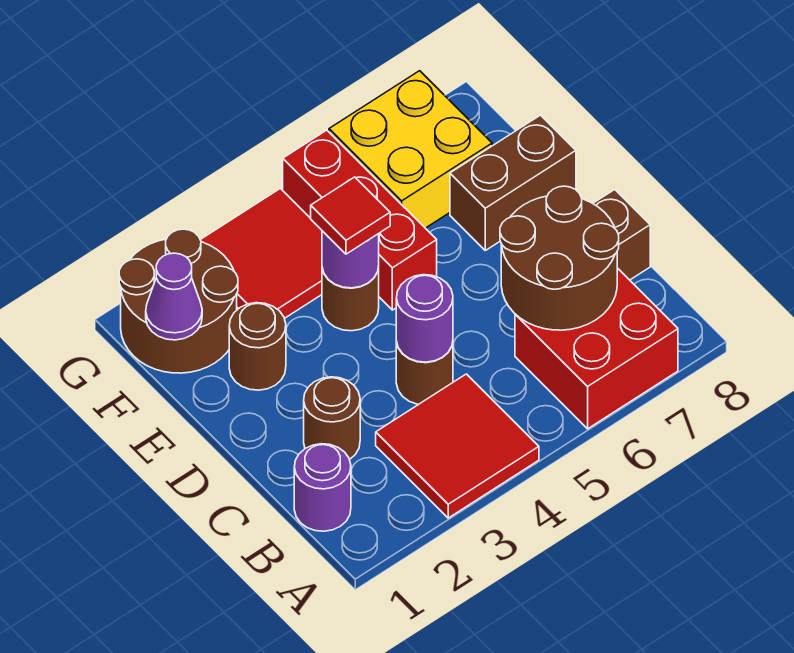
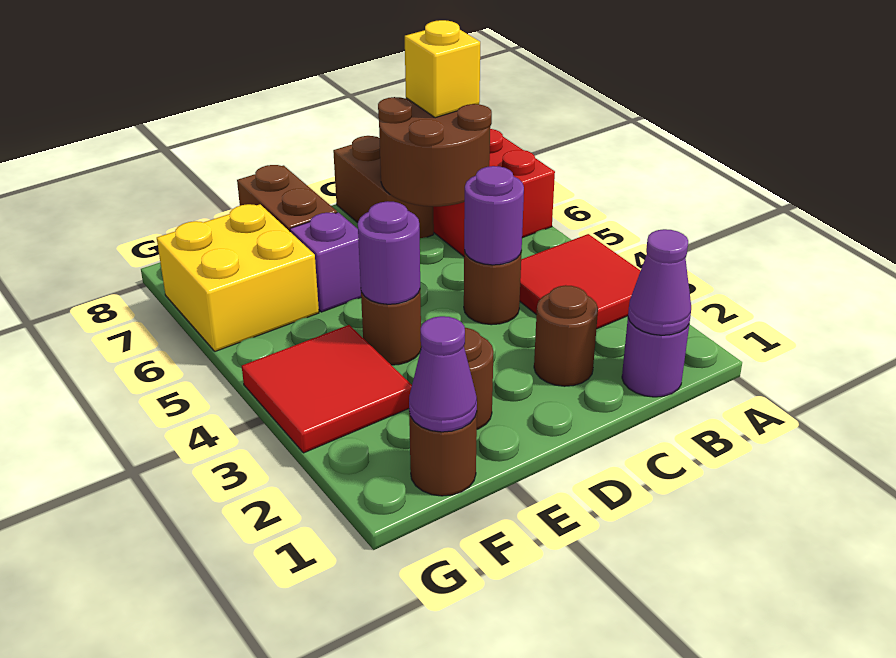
none -> purple 1x1 cone [628,229,691,335]
none -> yellow 1x1 brick [405,20,480,118]
red 1x1 tile [311,177,390,254] -> none
red 1x3 brick [283,130,437,310] -> none
none -> purple 1x1 brick [290,212,361,312]
brown 2x2 round brick [119,229,238,373] -> brown 1x1 round brick [409,412,477,496]

